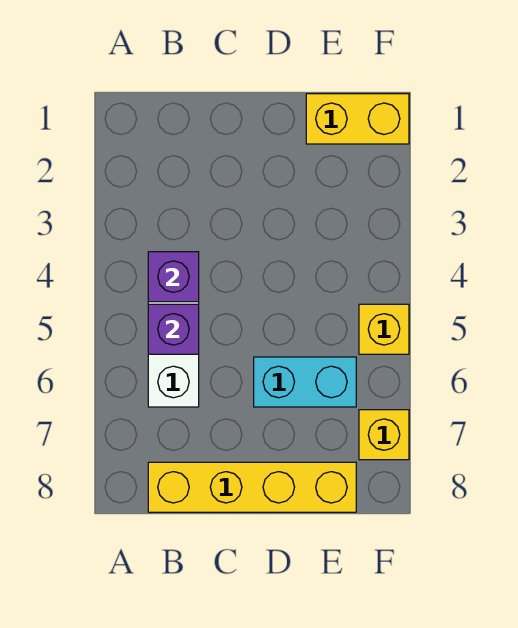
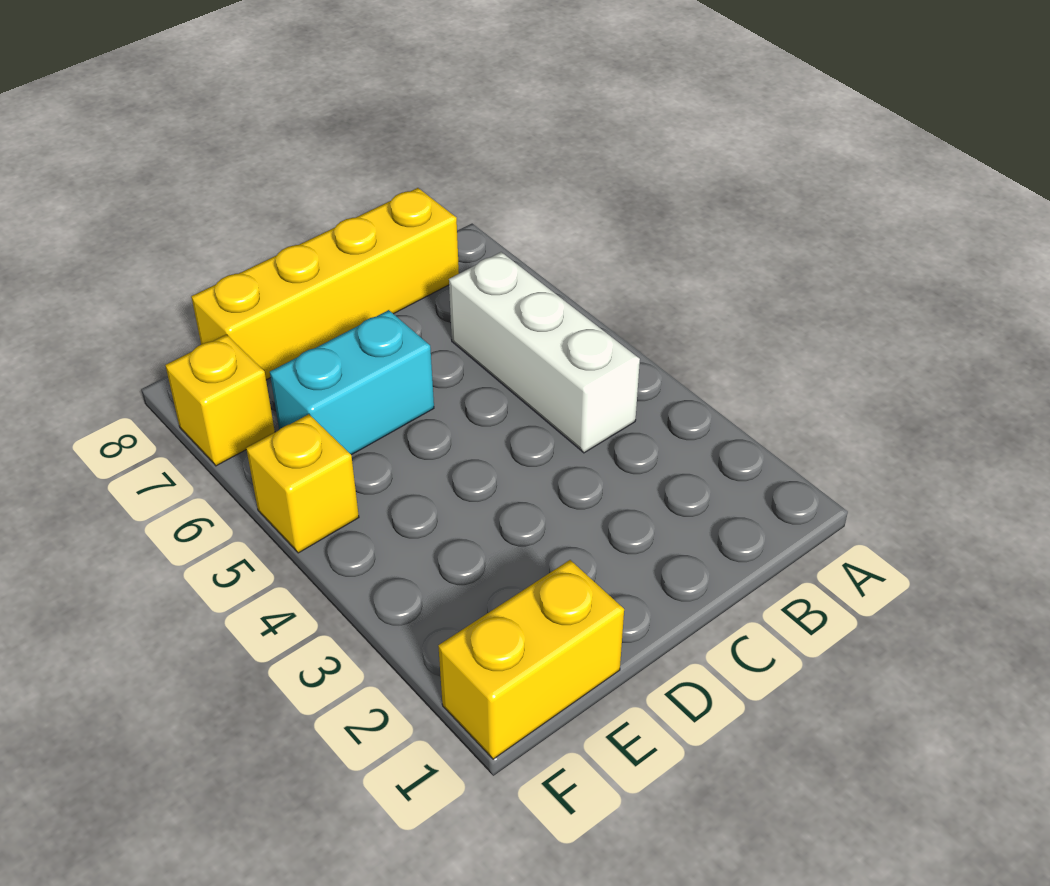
purple 1x1 brick [148,252,199,302] -> none
purple 1x1 brick [148,304,199,354] -> none

